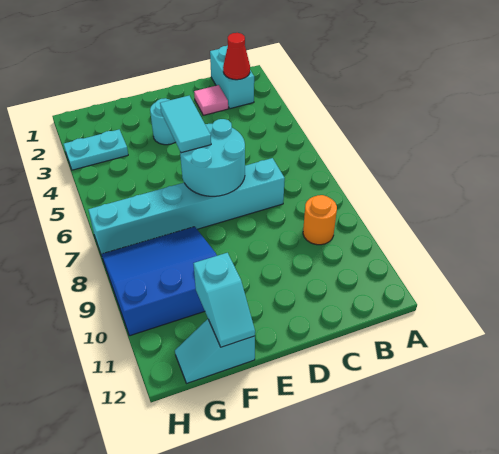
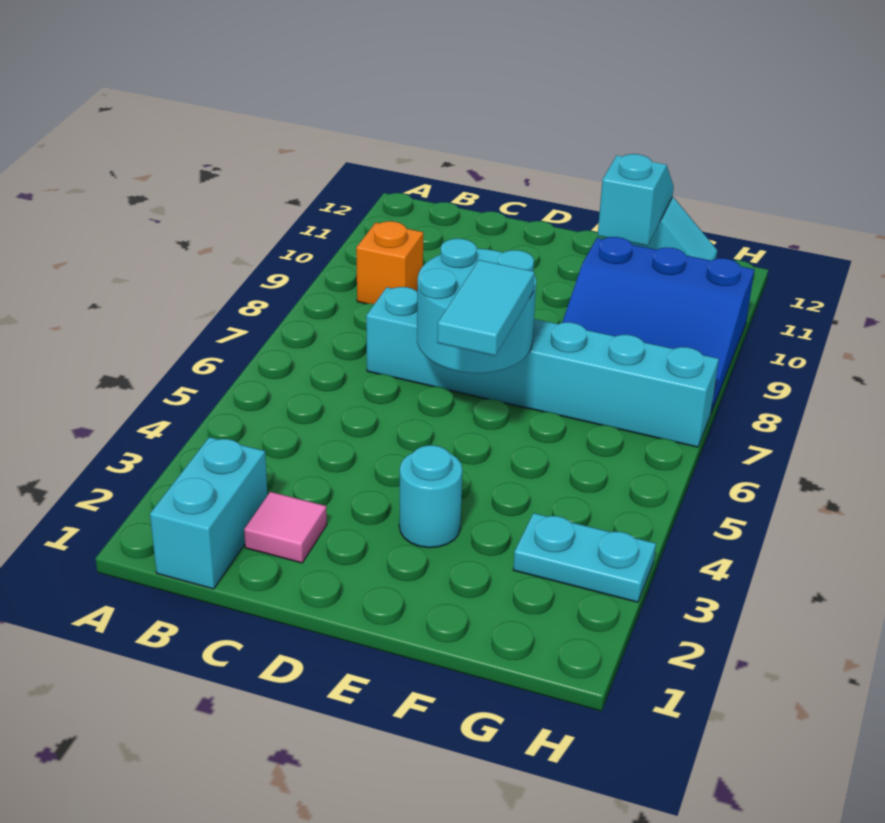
red 1x1 cone [223,33,250,80] -> none
orange 1x1 round brick [303,195,337,245] -> orange 1x1 brick [356,221,423,304]

